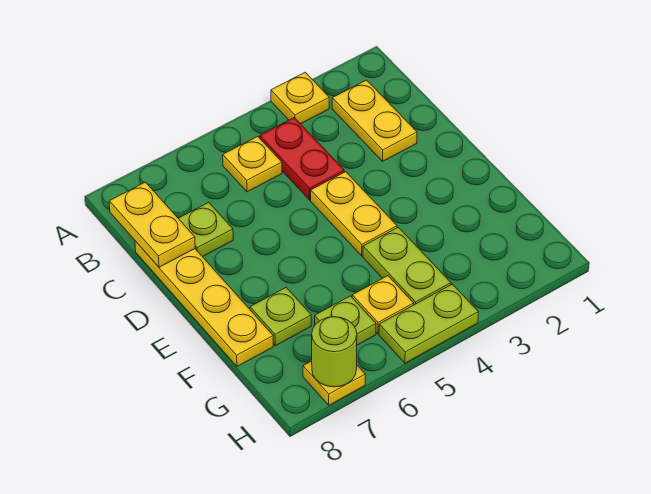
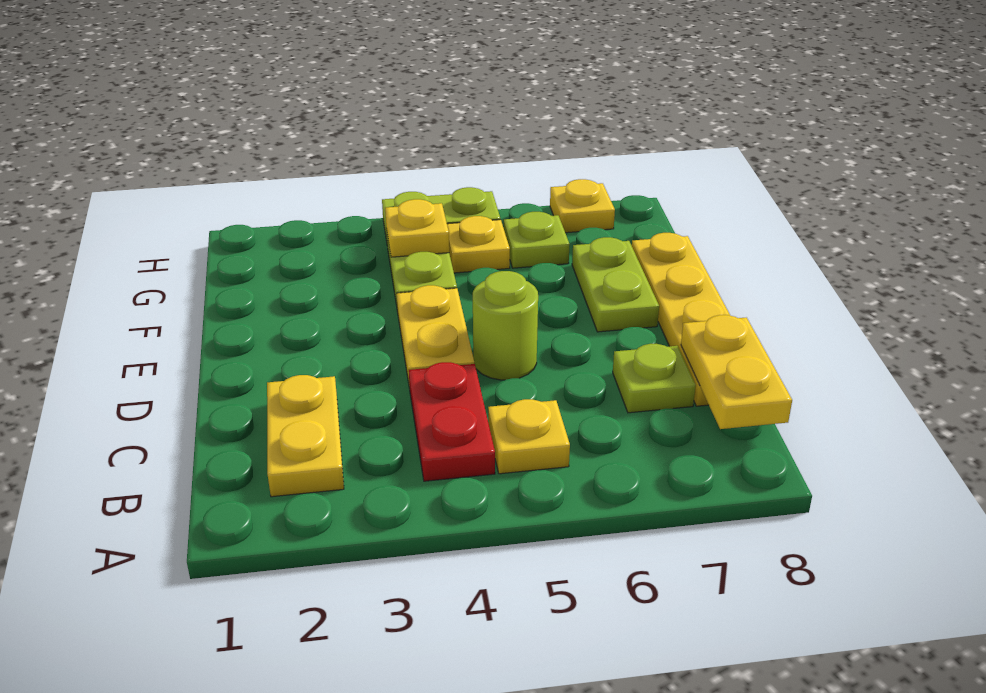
yellow 1x1 plate [271,72,329,124] -> yellow 1x1 plate moved to [385,199,449,257]
lime 1x1 plate [250,288,311,346] -> lime 1x2 plate [572,237,659,332]
lime 1x1 round brick [312,317,357,387] -> lime 1x1 round brick moved to [473,271,538,380]

